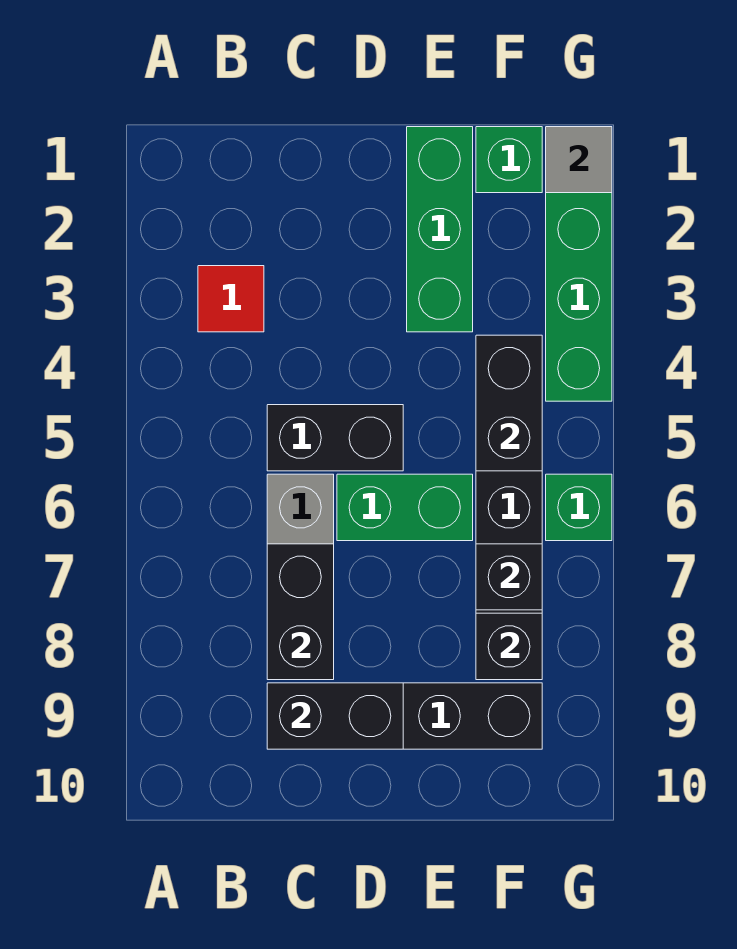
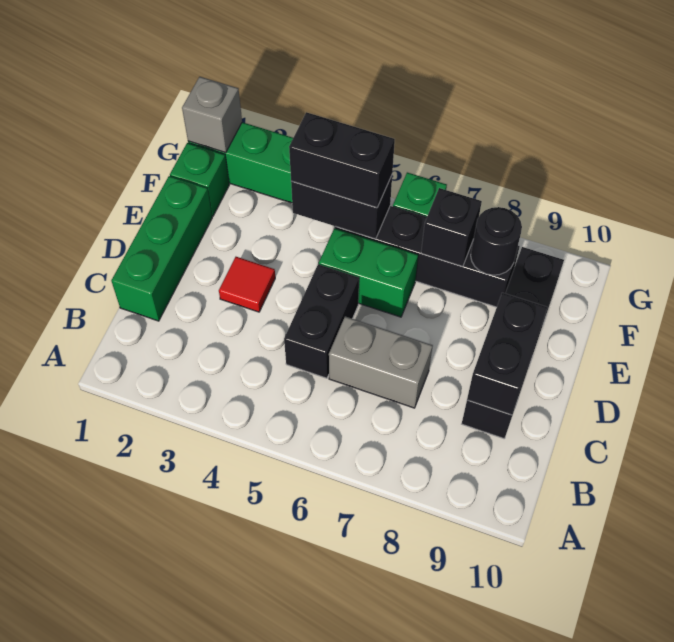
red 1x1 tile [198,266,264,332] -> red 1x1 tile moved to [219,257,275,312]
black 1x2 brick [267,544,334,680] -> black 1x2 brick moved to [289,112,395,208]
green 1x2 brick [337,474,473,541] -> green 1x2 brick turned to [319,228,418,317]
green 1x3 brick [407,127,473,332] -> green 1x3 brick turned to [111,176,212,321]
black 1x1 brick [476,613,542,680] -> black 1x1 round brick [471,207,522,275]
grey 1x1 tile [546,127,612,193] -> grey 1x1 brick [182,77,242,153]

